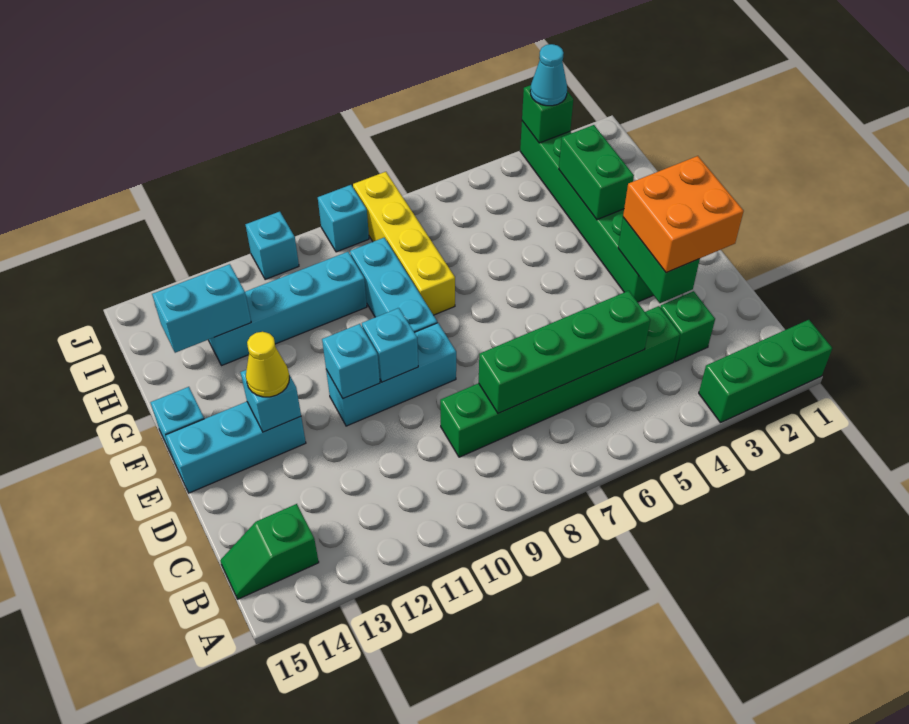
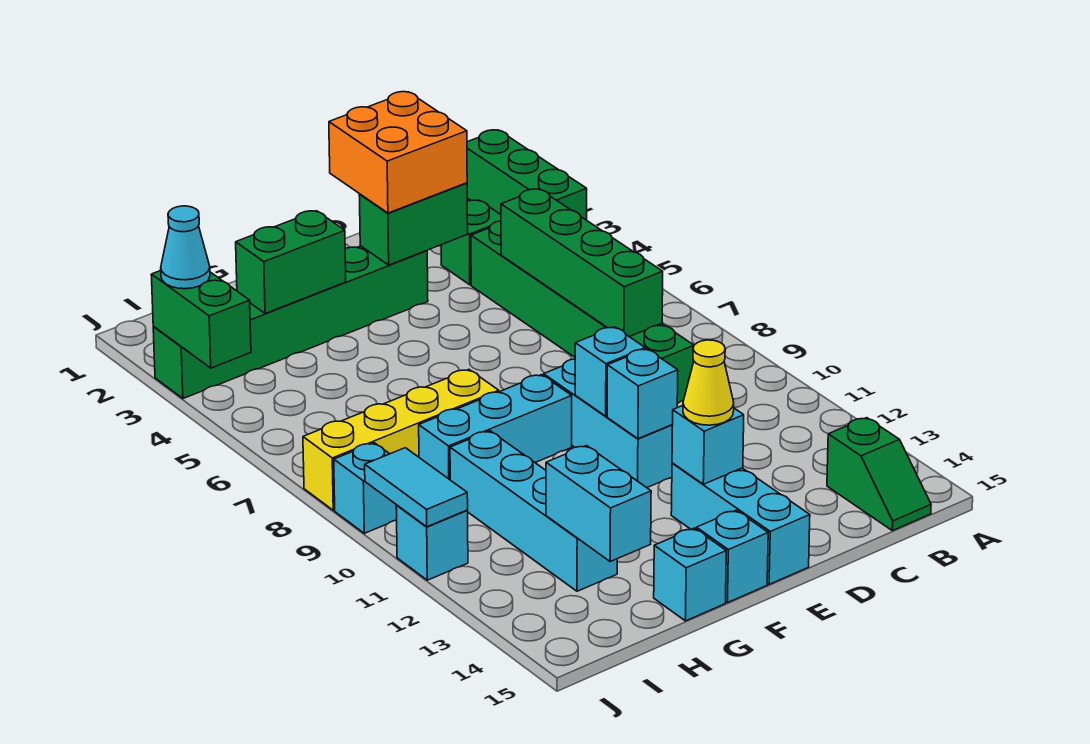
none -> cyan 1x1 brick [654,528,726,621]
green 1x1 brick [522,85,573,143] -> green 1x2 brick [151,271,251,368]
none -> cyan 1x2 tile [365,448,468,527]

